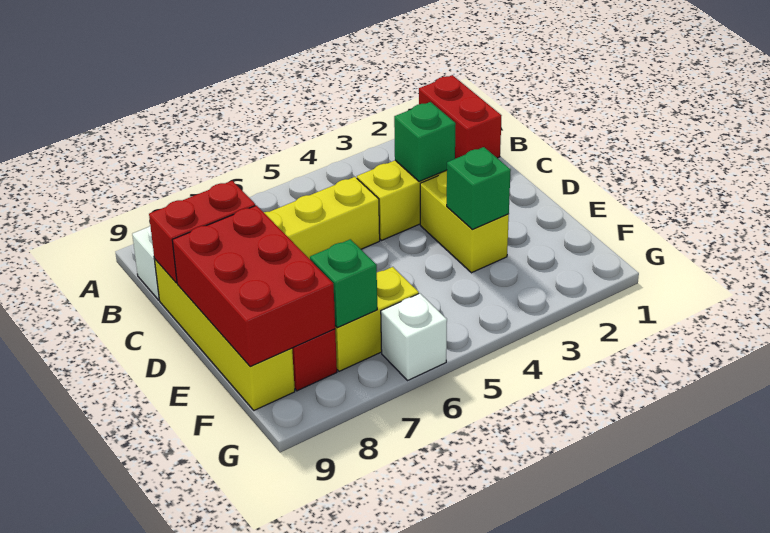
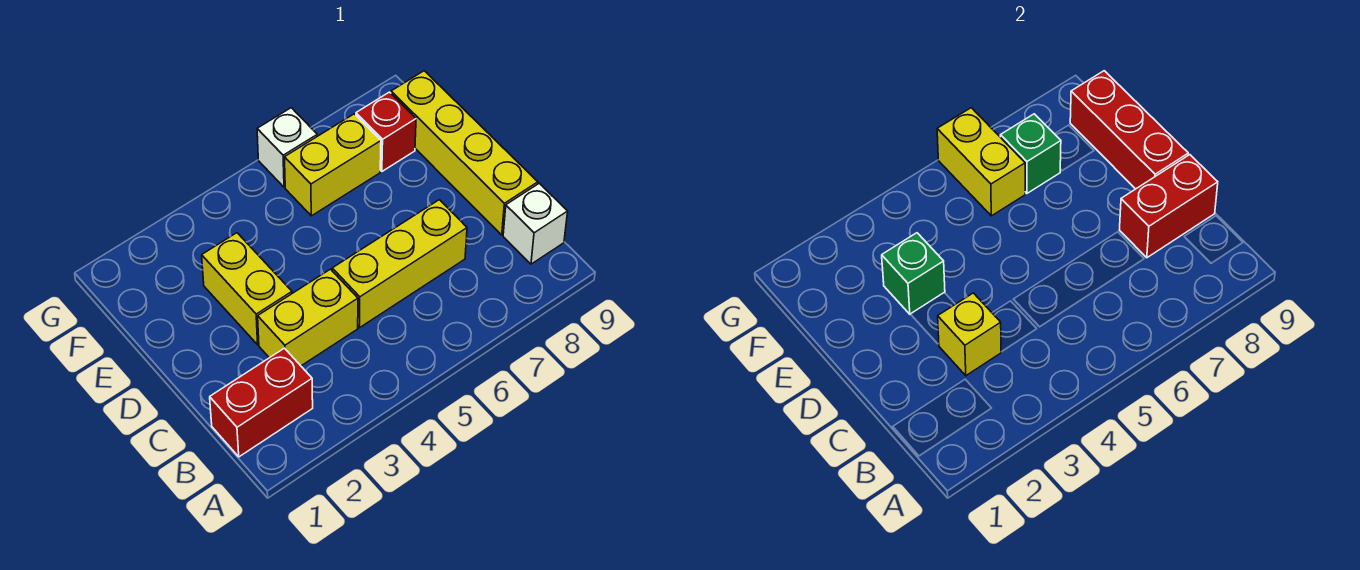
red 1x2 brick [419,75,502,159] -> red 1x2 brick turned to [210,348,313,457]
green 1x1 brick [394,102,456,182] -> yellow 1x1 brick [938,293,1001,376]
red 2x3 brick [172,205,335,367] -> red 1x3 brick [1070,71,1188,189]
none -> yellow 1x2 brick [937,108,1025,216]

